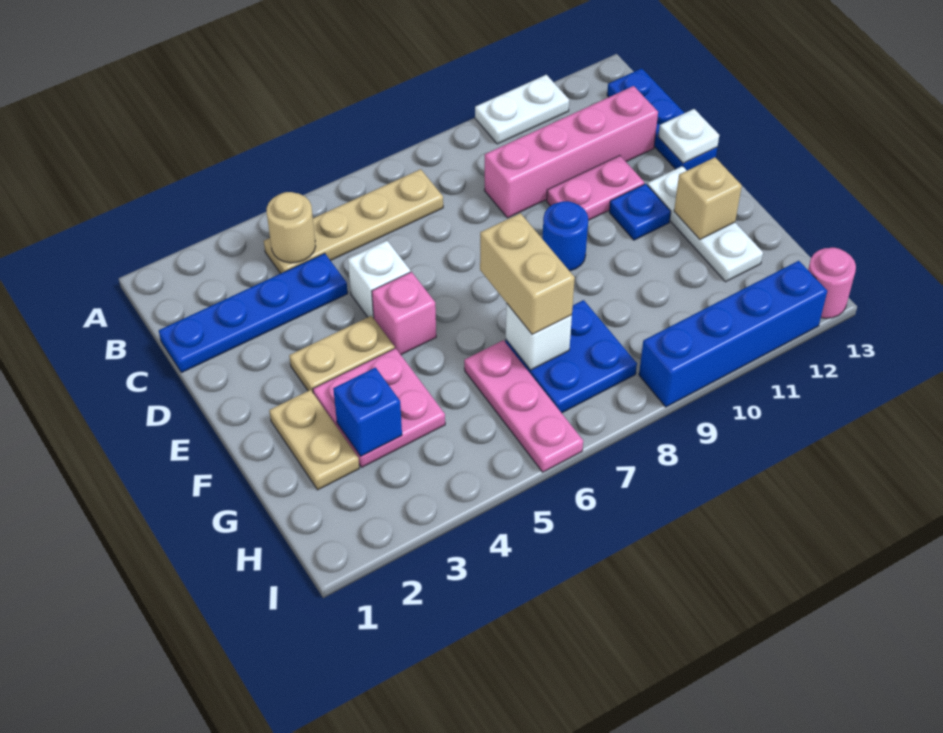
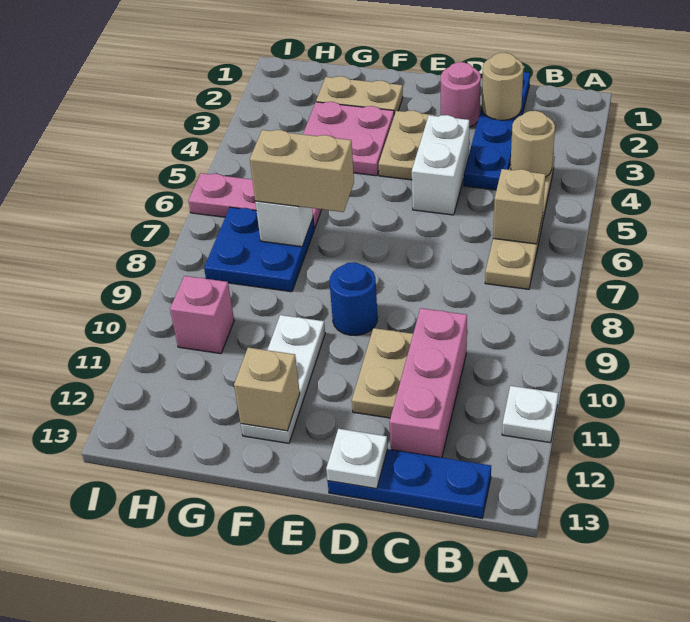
white 1x2 plate [475,75,569,144] -> white 1x1 plate [502,386,558,443]
none -> tan 1x1 brick [493,169,546,244]
none -> tan 1x1 round brick [482,53,523,120]
pink 1x4 brick [484,86,658,218] -> pink 1x3 brick [390,308,467,458]
white 1x1 brick [348,241,410,318] -> white 1x2 brick [412,115,469,215]
pink 1x2 plate [547,156,644,220] -> tan 1x2 plate [352,328,413,418]
pink 1x1 brick [372,272,436,355] -> pink 1x1 brick moved to [170,276,234,354]
blue 1x1 plate [609,184,671,240] -> none
white 1x3 plate [647,166,763,282] -> white 1x3 plate turned to [241,315,325,443]
blue 1x1 brick [333,368,402,456] -> none
blue 1x4 brick [639,261,827,407] -> none
pink 1x1 round brick [808,248,856,318] -> pink 1x1 round brick moved to [441,62,481,127]

